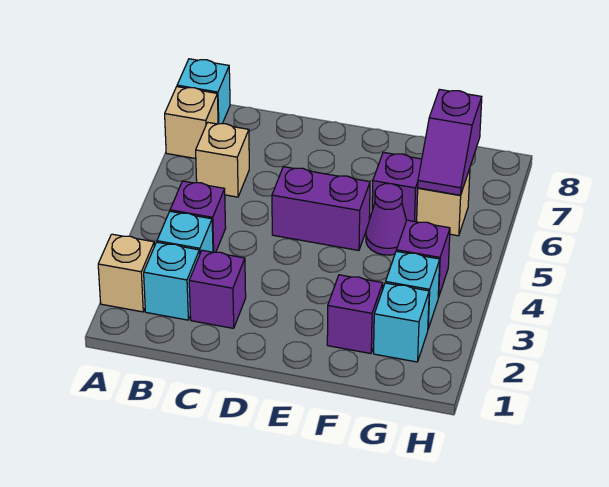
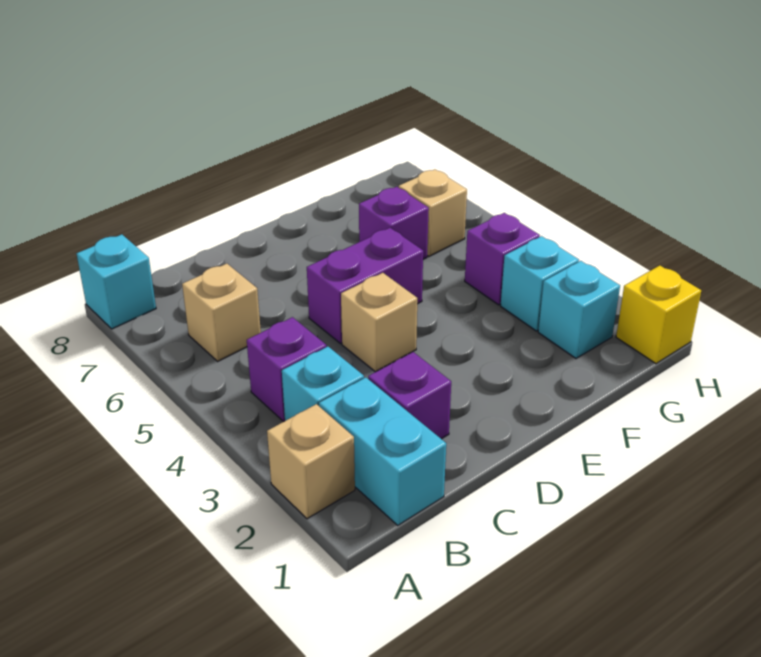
tan 1x1 brick [165,87,218,159] -> tan 1x1 brick moved to [341,273,417,372]
cyan 1x1 brick [144,242,200,320] -> cyan 1x2 brick [319,377,446,525]
purple 1x1 brick [327,275,383,354] -> none
purple 1x1 cone [366,184,406,255] -> none
purple 1x2 slope [418,89,482,195] -> none
none -> yellow 1x1 brick [616,266,701,364]

